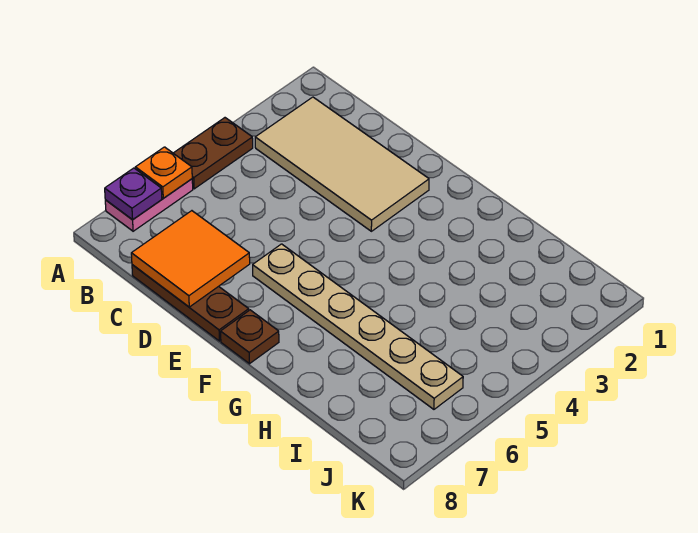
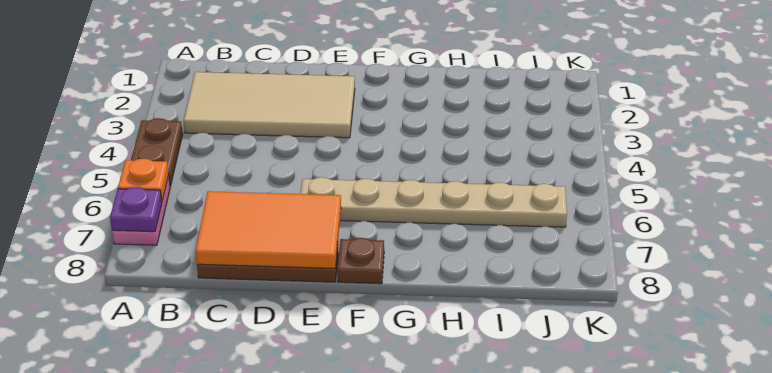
orange 2x2 tile [131,211,250,307] -> orange 2x3 tile [196,191,341,268]

